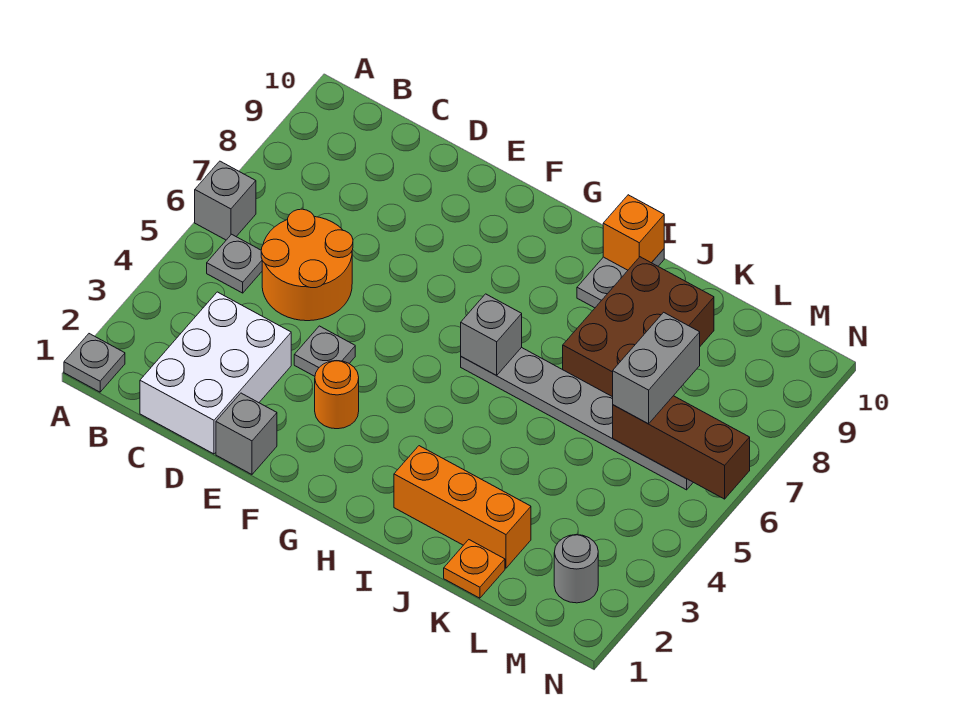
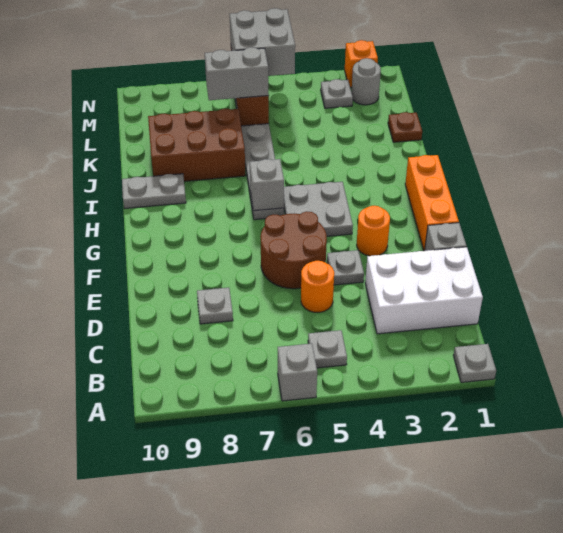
orange 2x2 round brick [261,209,353,321] -> orange 1x1 round brick [301,261,334,312]
none -> grey 1x1 plate [197,288,233,324]
none -> brown 2x2 round brick [260,212,327,289]
none -> grey 2x2 plate [284,182,353,236]
orange 1x3 brick [394,446,531,568] -> orange 1x3 brick moved to [405,155,459,251]
orange 1x1 brick [603,195,664,270] -> orange 1x1 brick moved to [345,40,378,87]
orange 1x1 plate [444,540,505,598] -> brown 1x1 plate [388,112,422,142]
none -> grey 1x1 plate [321,79,353,108]
none -> grey 2x2 brick [230,8,295,76]

